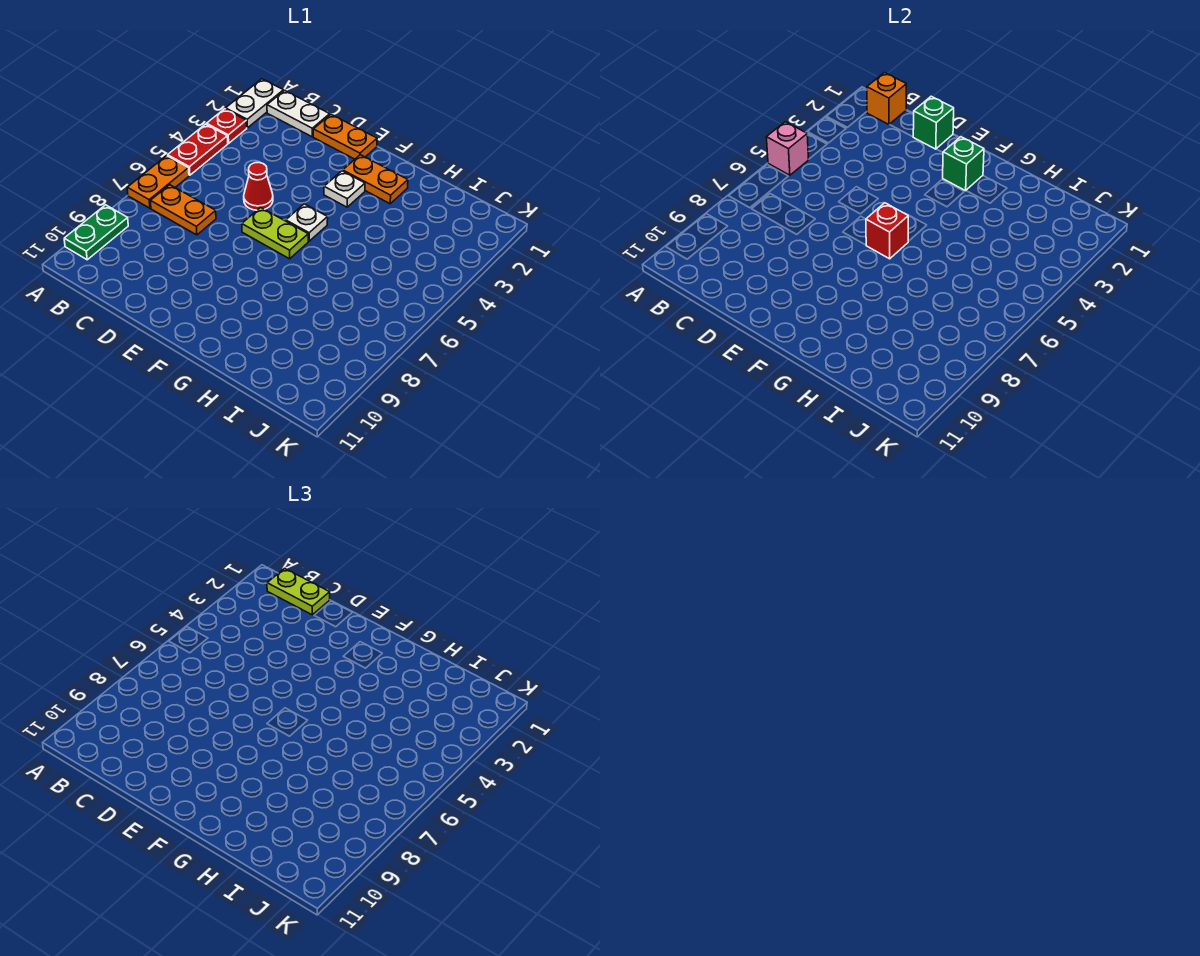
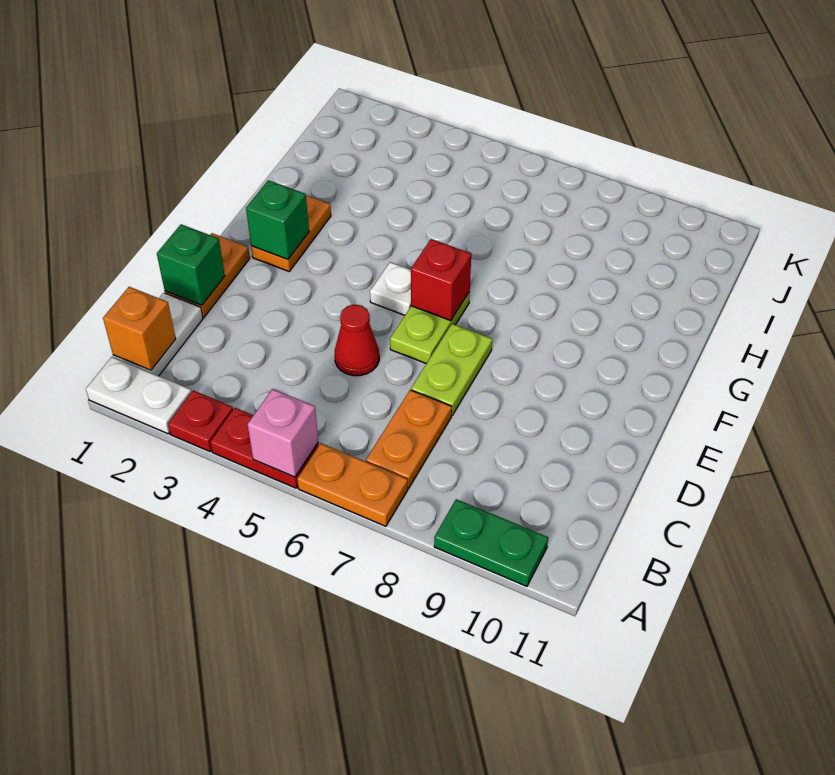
lime 1x2 plate [267,569,330,615] -> lime 1x2 plate moved to [411,324,492,416]
white 1x1 plate [324,171,365,207] -> none

